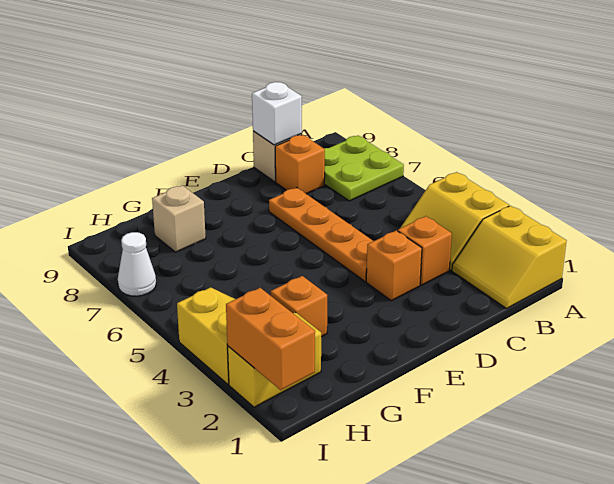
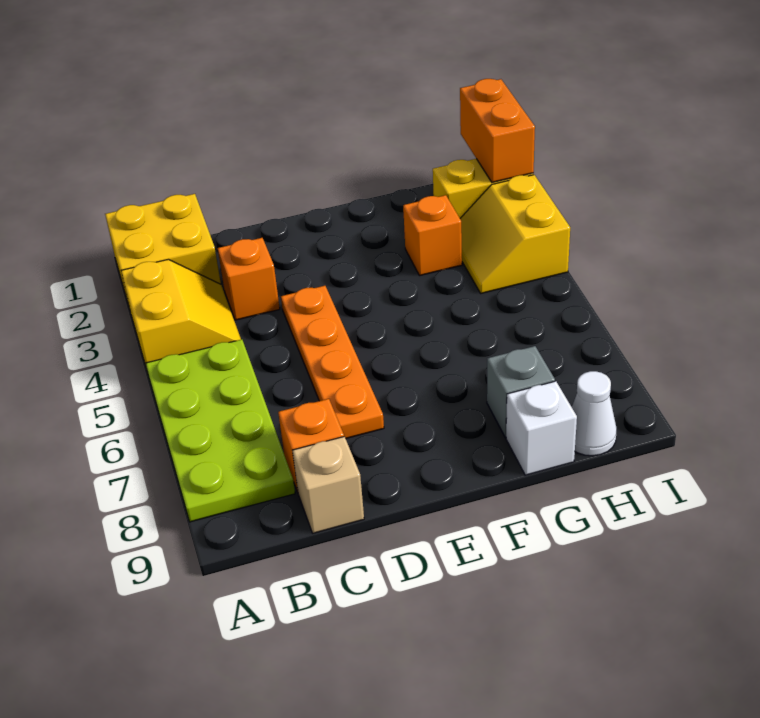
yellow 2x2 slope [452,206,566,309] -> yellow 2x2 brick [105,194,221,305]
lime 2x2 plate [324,136,404,201] -> lime 2x4 plate [146,339,295,522]
white 1x1 brick [252,82,302,145] -> white 1x1 brick moved to [506,381,577,475]
orange 1x1 brick [366,230,422,301] -> none
tan 1x1 brick [152,185,206,252] -> grey 1x1 brick [487,346,555,437]
white 1x1 cone [118,232,156,296] -> white 1x1 cone moved to [572,371,617,456]

